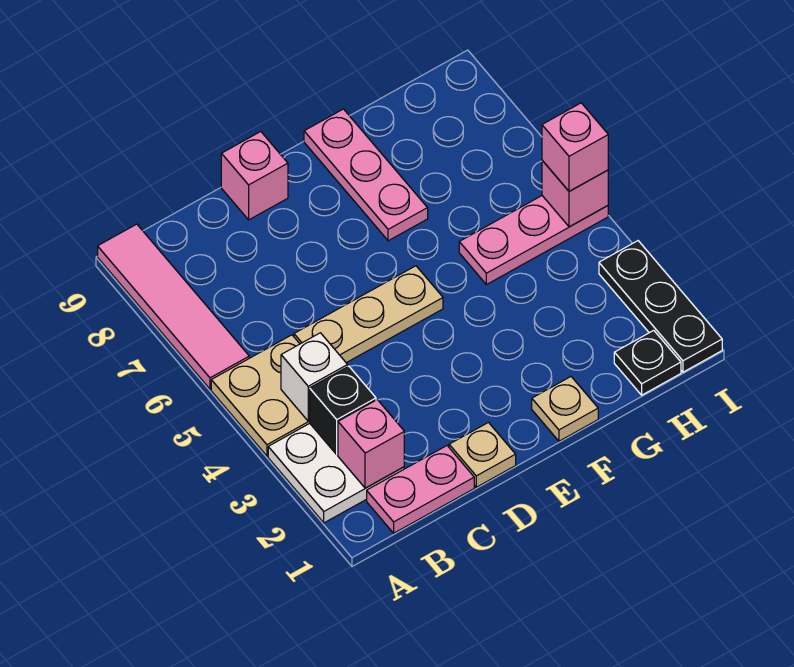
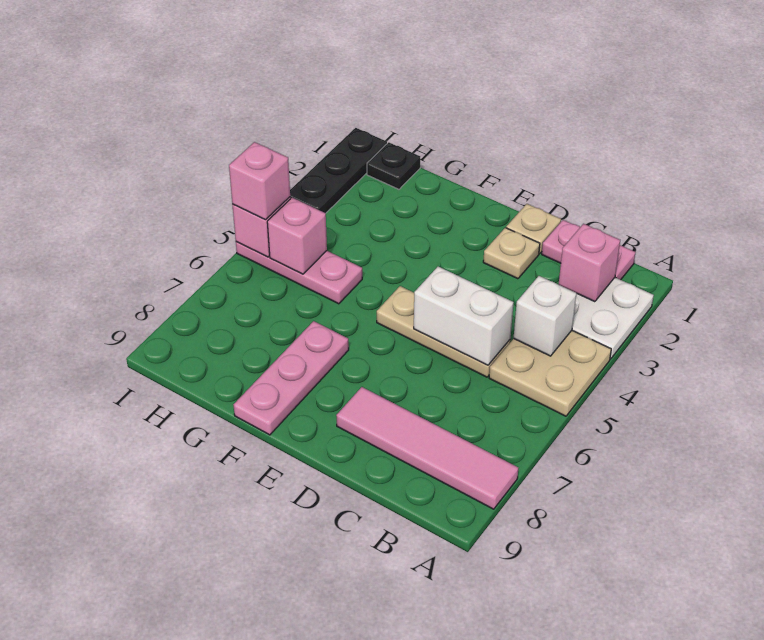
pink 1x4 tile [98,224,249,389] -> pink 1x4 tile turned to [336,387,518,509]
black 1x1 brick [310,366,376,454] -> none
none -> white 1x2 brick [414,267,514,365]
pink 1x1 brick [221,132,288,220] -> pink 1x1 brick moved to [267,198,327,274]
tan 1x1 plate [532,377,598,441] -> tan 1x1 plate moved to [483,228,540,279]

